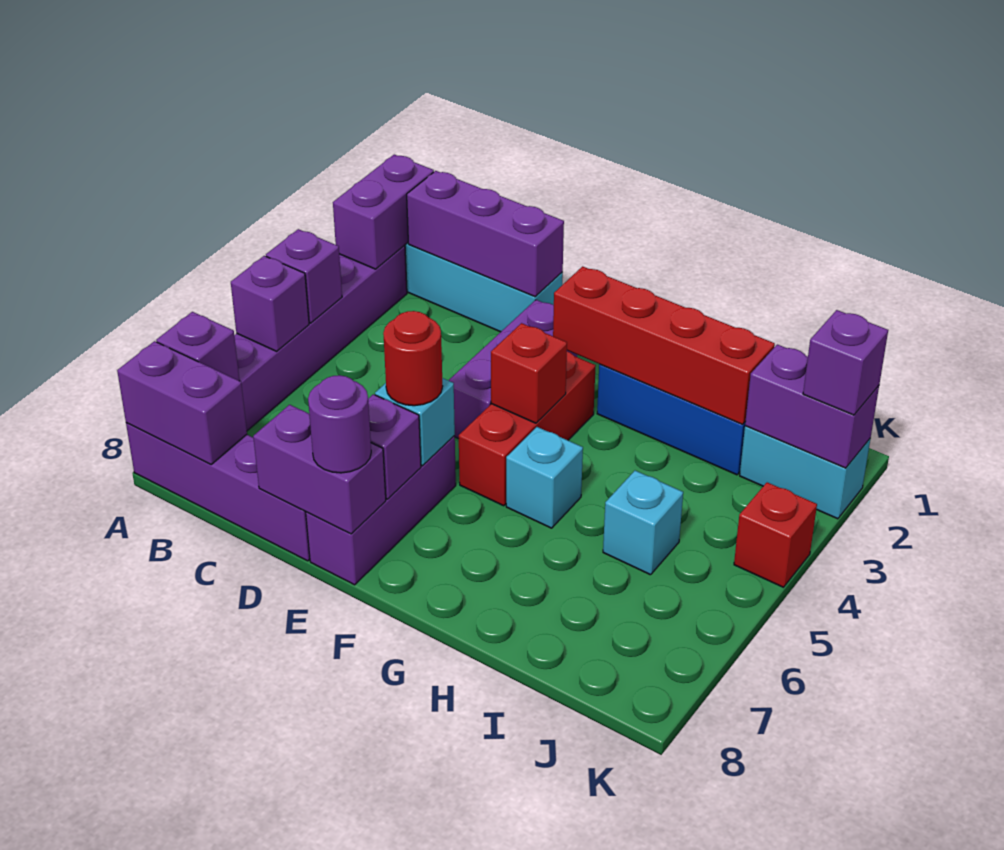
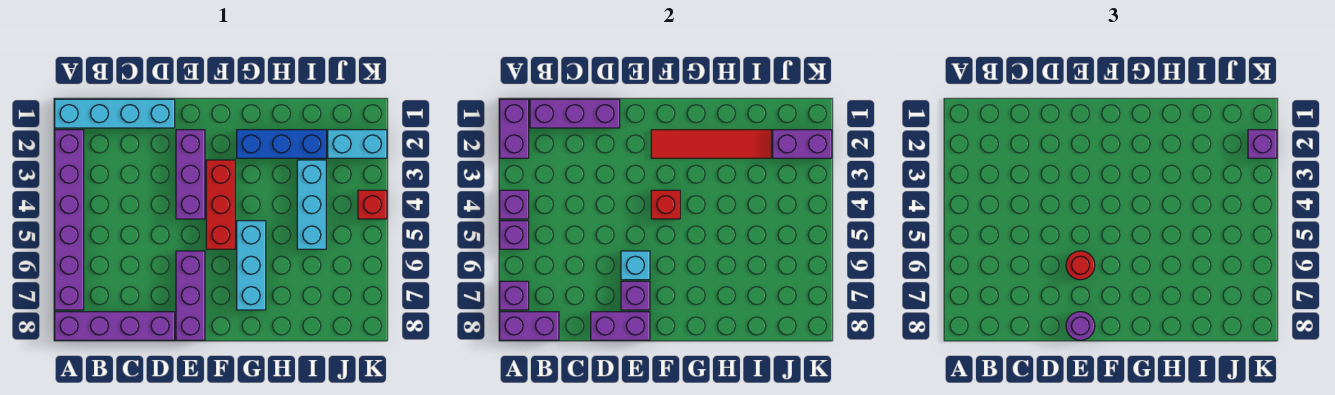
red 1x4 brick [553,266,775,424] -> red 1x4 tile [651,130,771,158]
cyan 1x1 brick [506,427,583,528] -> cyan 1x3 brick [237,221,266,310]
cyan 1x1 brick [603,471,683,575] -> cyan 1x3 brick [297,160,326,249]

